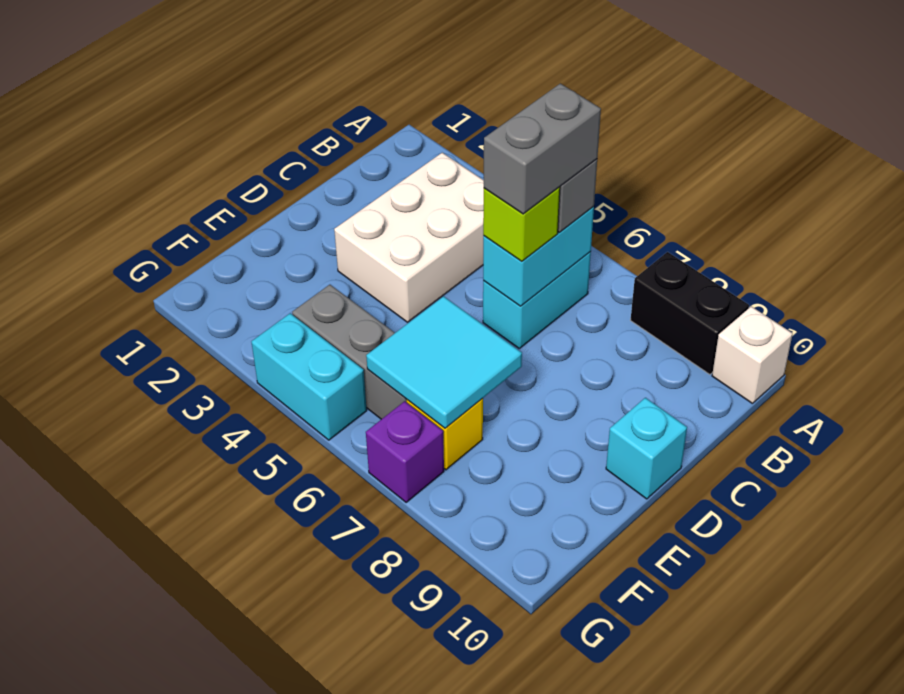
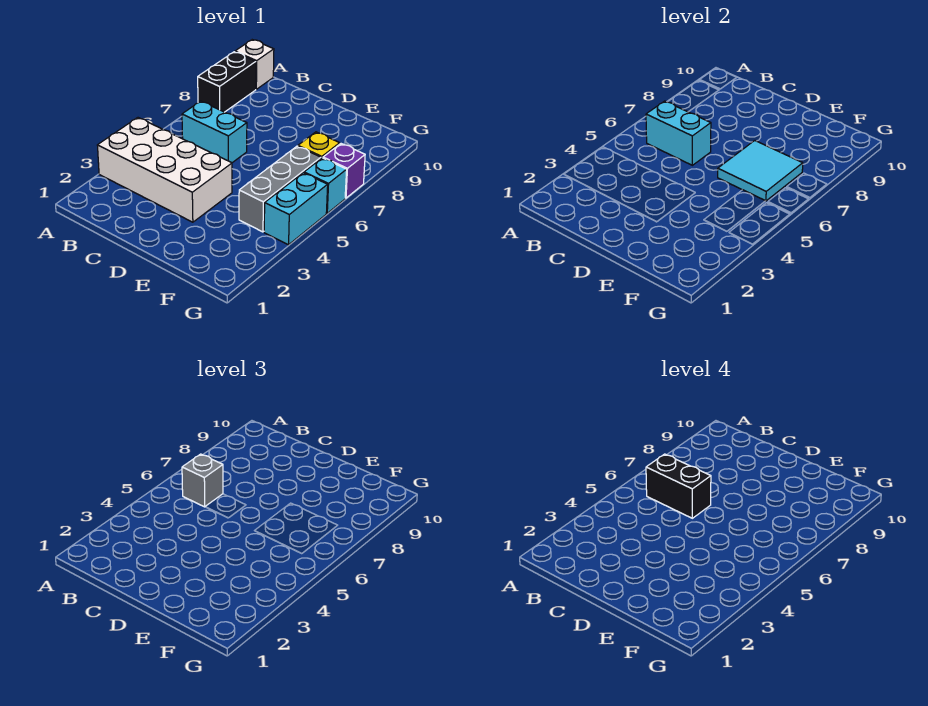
white 2x3 brick [334,153,484,322] -> white 2x4 brick [97,118,232,222]
grey 1x2 brick [484,83,601,214] -> black 1x2 brick [646,454,711,518]
lime 1x1 brick [483,187,560,261] -> none
cyan 1x1 brick [606,398,687,499] -> cyan 1x1 brick moved to [304,158,347,213]

